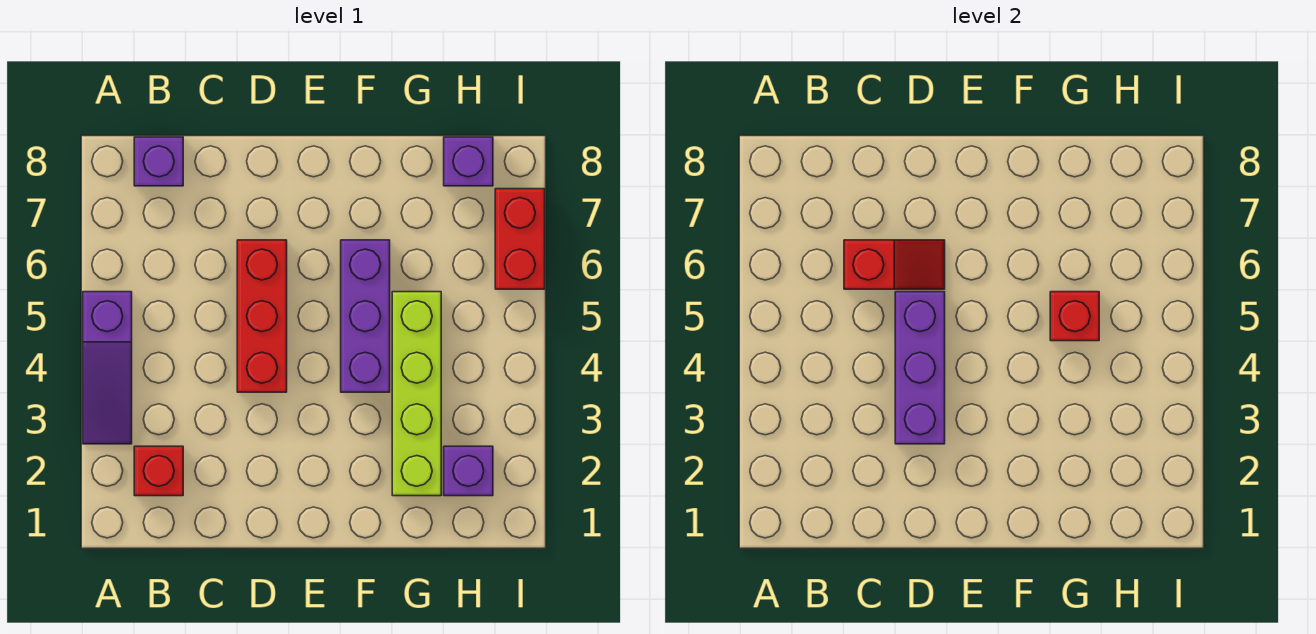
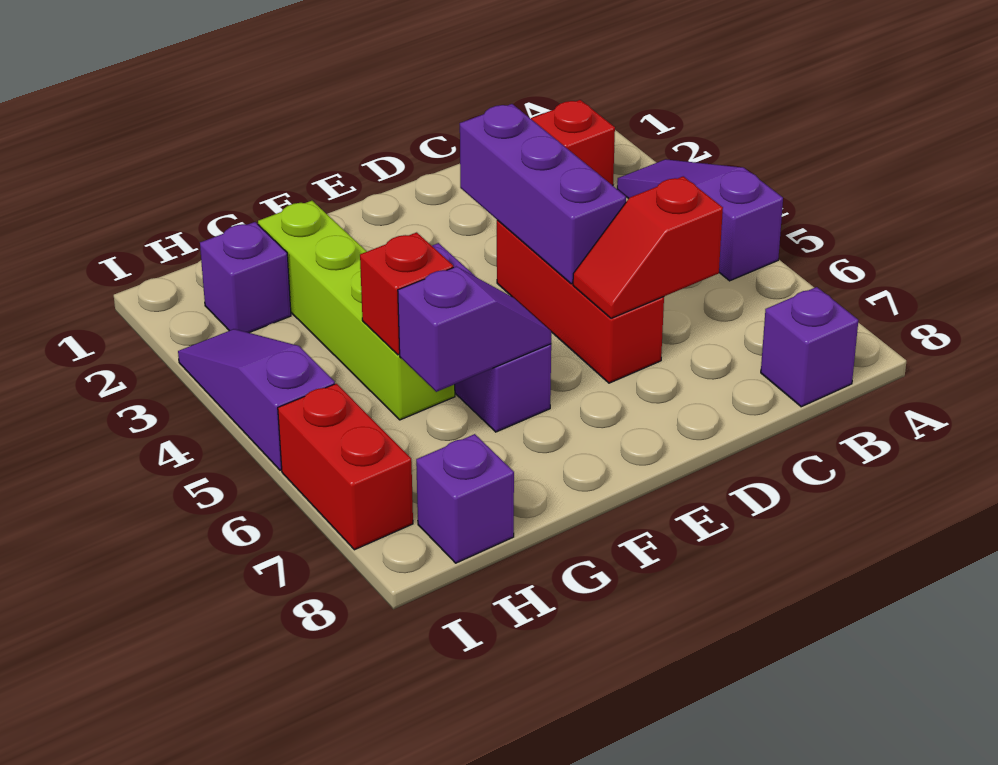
none -> purple 1x2 slope [398,267,551,392]
none -> purple 1x3 slope [178,329,335,470]

